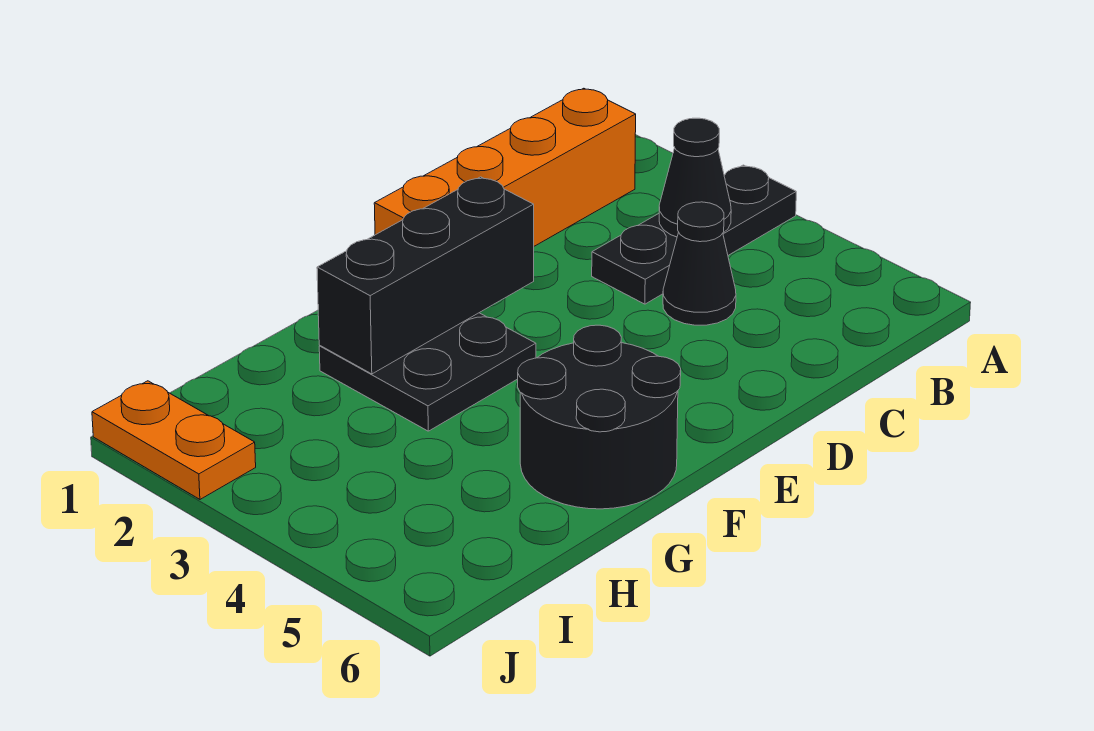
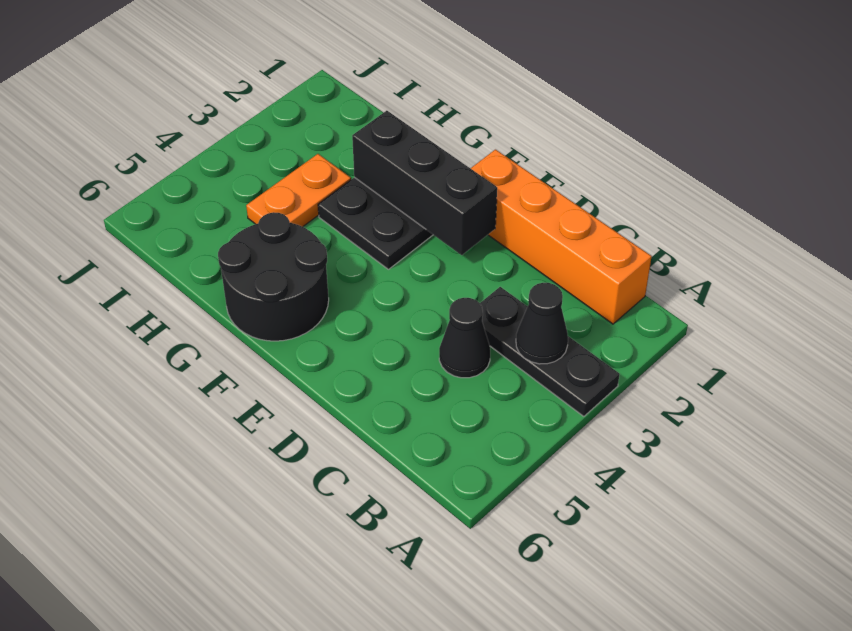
orange 1x2 plate [92,381,256,499] -> orange 1x2 plate moved to [246,154,351,227]

